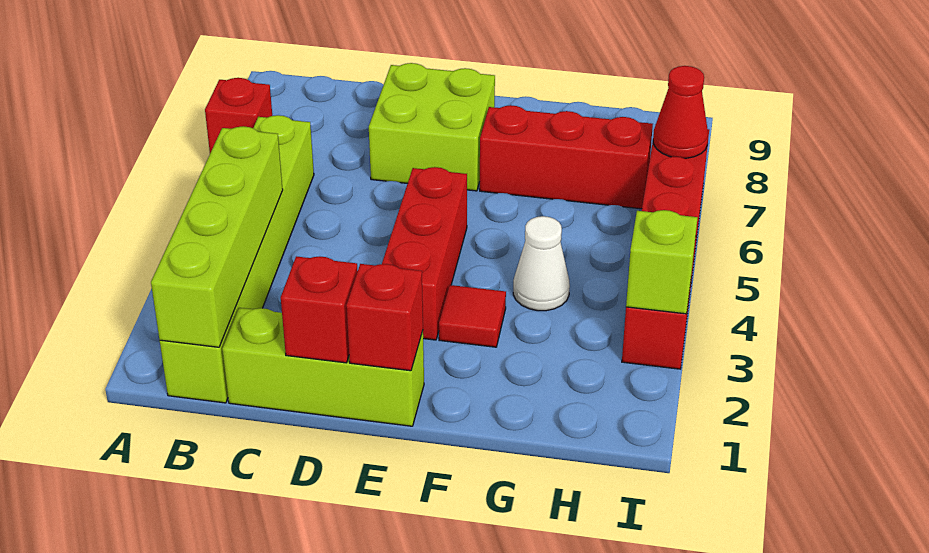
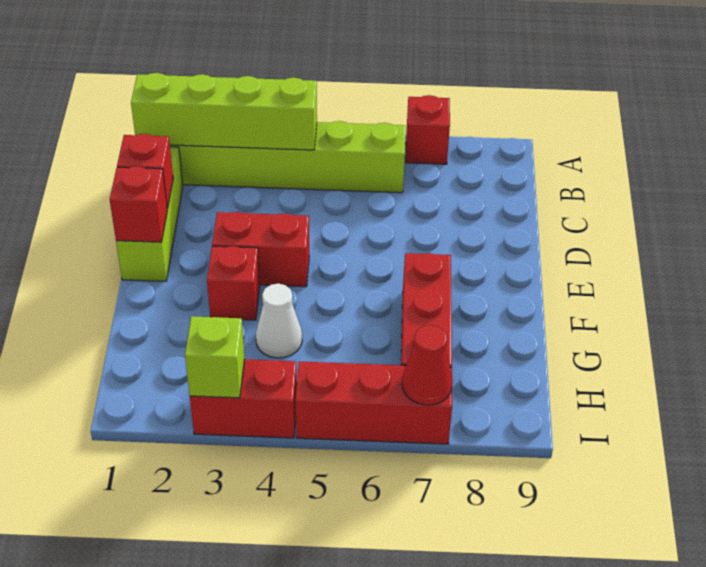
lime 2x2 brick [369,63,495,191] -> none
red 1x3 brick [382,167,467,340] -> red 1x2 brick [212,212,309,287]
red 1x1 tile [439,285,506,347] -> red 1x1 brick [207,246,260,320]

